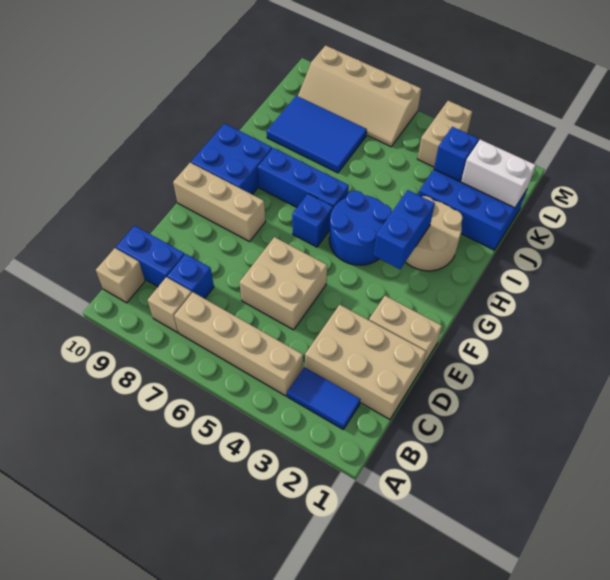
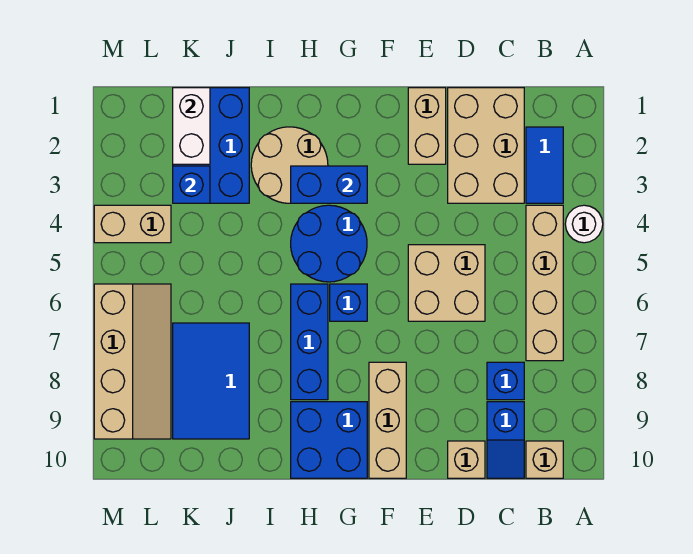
none -> white 1x1 round brick [565,205,603,243]
tan 1x1 brick [148,277,192,333] -> tan 1x1 brick moved to [448,441,485,478]
blue 1x2 brick [116,226,185,287] -> blue 1x2 slope [487,402,524,478]

